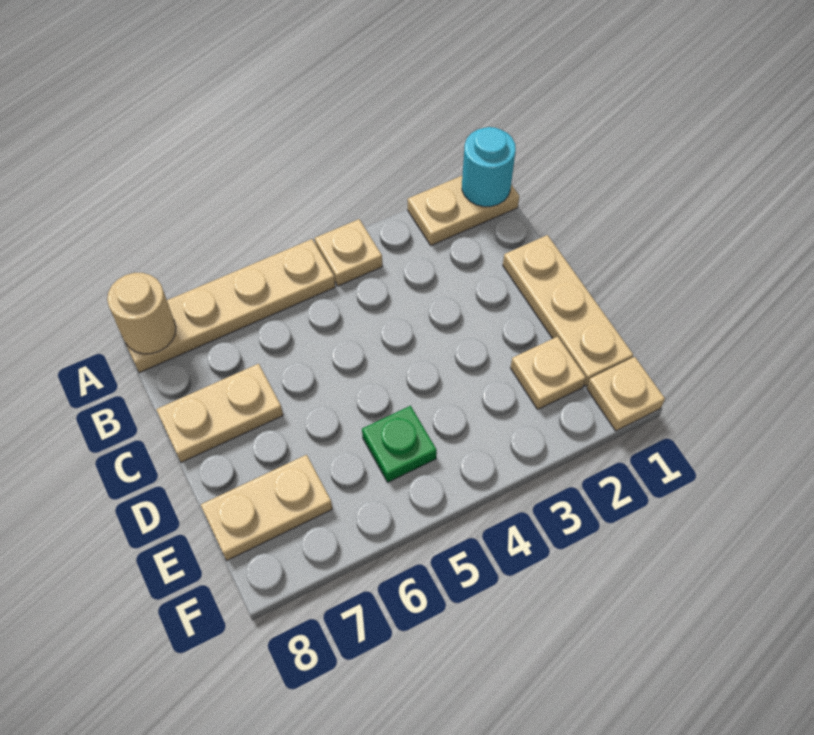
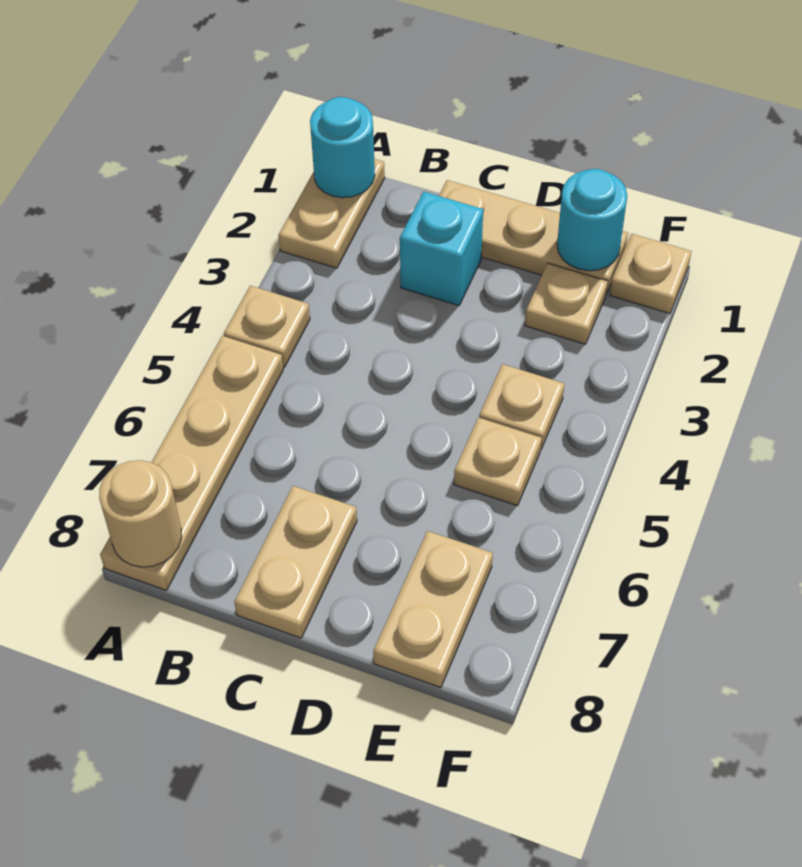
none -> cyan 1x1 brick [400,192,483,306]
none -> cyan 1x1 round brick [557,169,627,271]
none -> tan 1x1 plate [479,364,564,450]
green 1x1 plate [362,406,437,482] -> tan 1x1 plate [454,417,541,506]

